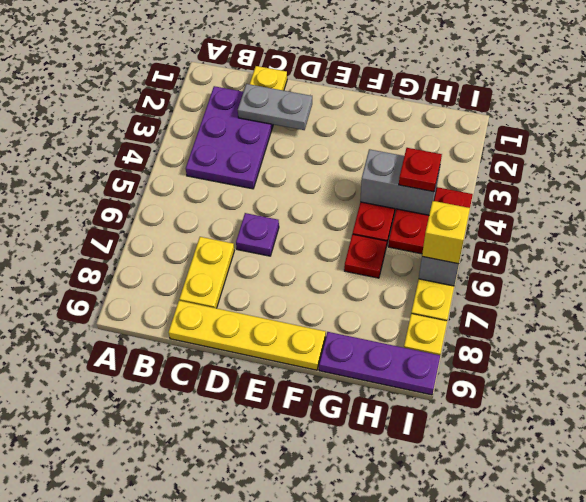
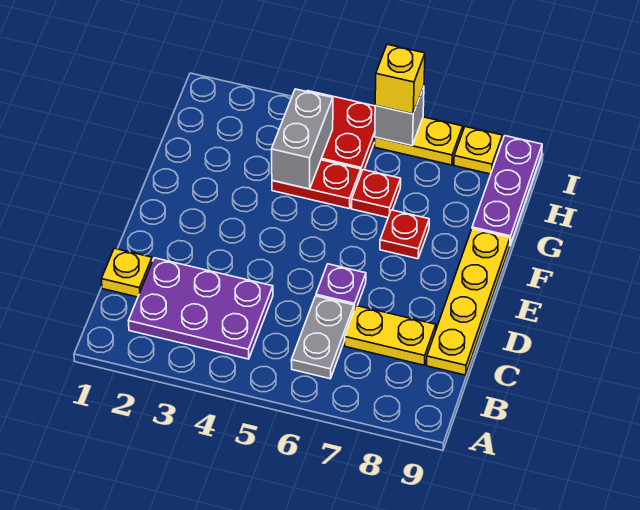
grey 1x2 plate [238,84,312,130] -> grey 1x2 plate moved to [291,296,354,379]
red 1x1 plate [399,148,442,192] -> red 1x1 plate moved to [380,210,429,259]

